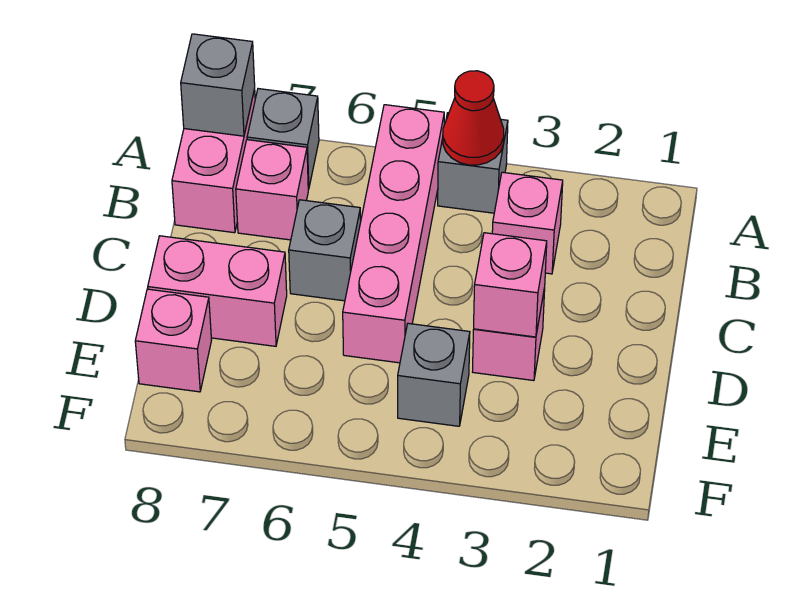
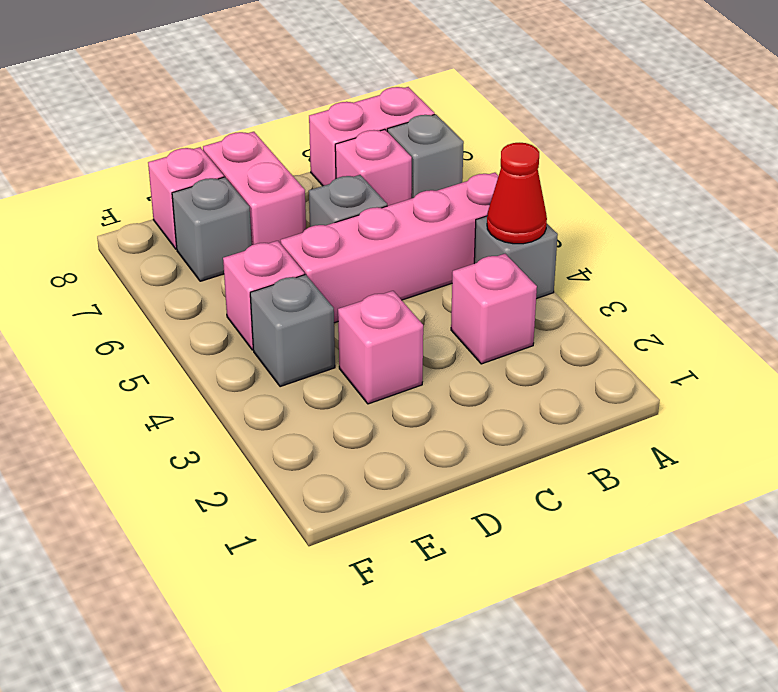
grey 1x1 brick [181,34,255,136] -> grey 1x1 brick moved to [172,177,252,281]
pink 1x1 brick [474,233,547,337] -> pink 1x1 brick moved to [223,241,305,350]

